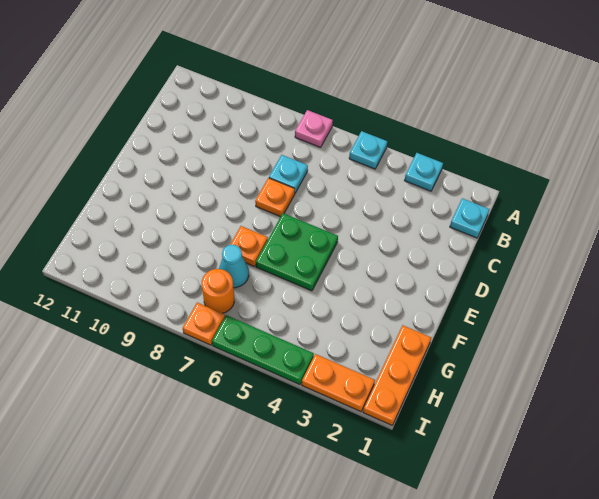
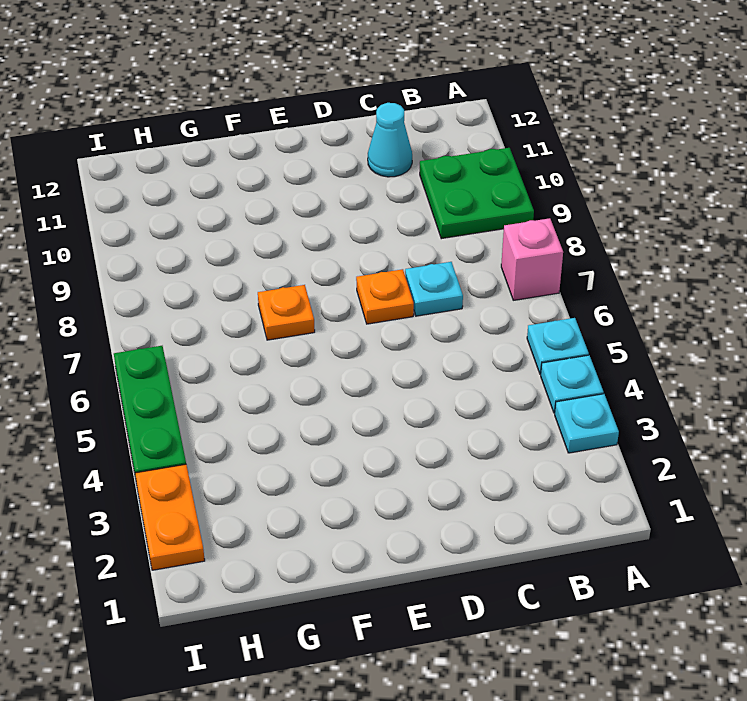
pink 1x1 plate [295,110,333,147] -> pink 1x1 brick [501,218,563,300]
cyan 1x1 plate [450,198,489,238] -> cyan 1x1 plate moved to [541,355,604,413]
green 2x2 plate [256,213,338,291] -> green 2x2 plate moved to [420,148,534,239]
orange 1x3 plate [363,325,431,425] -> none
cyan 1x1 cone [219,245,249,288] -> cyan 1x1 cone moved to [368,103,412,177]
orange 1x1 round brick [202,269,234,313] -> none
orange 1x1 plate [183,303,225,345] -> none

